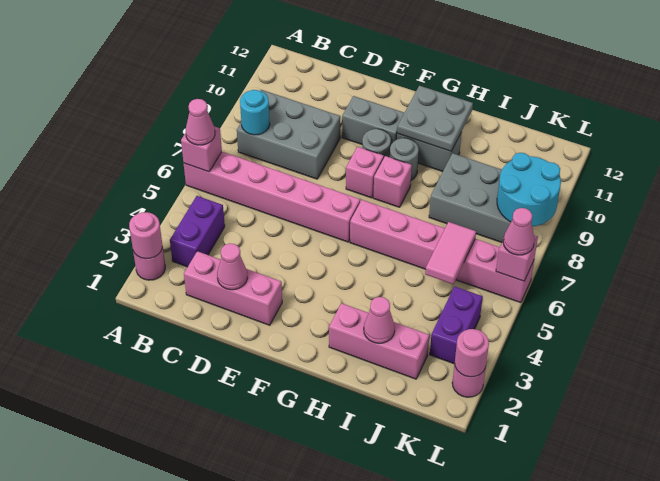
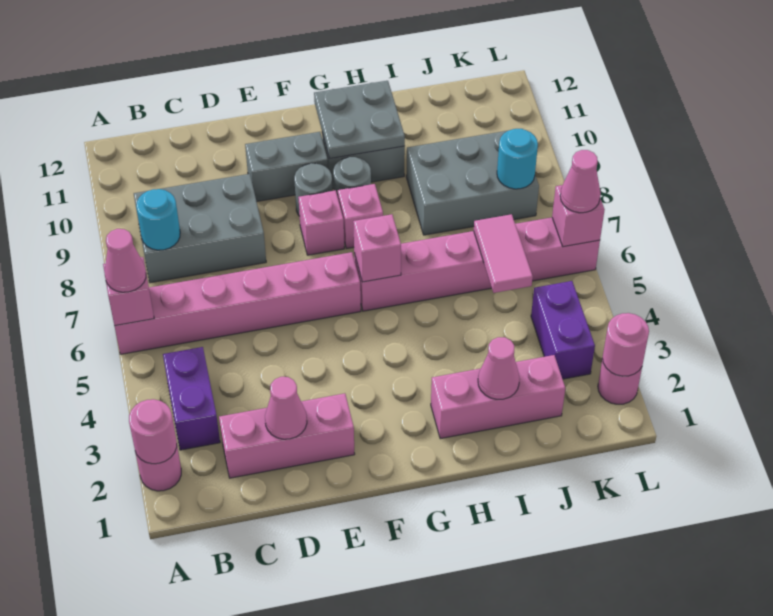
none -> pink 1x1 brick [353,214,401,282]
cyan 2x2 round brick [497,153,561,226] -> cyan 1x1 round brick [497,129,538,189]

